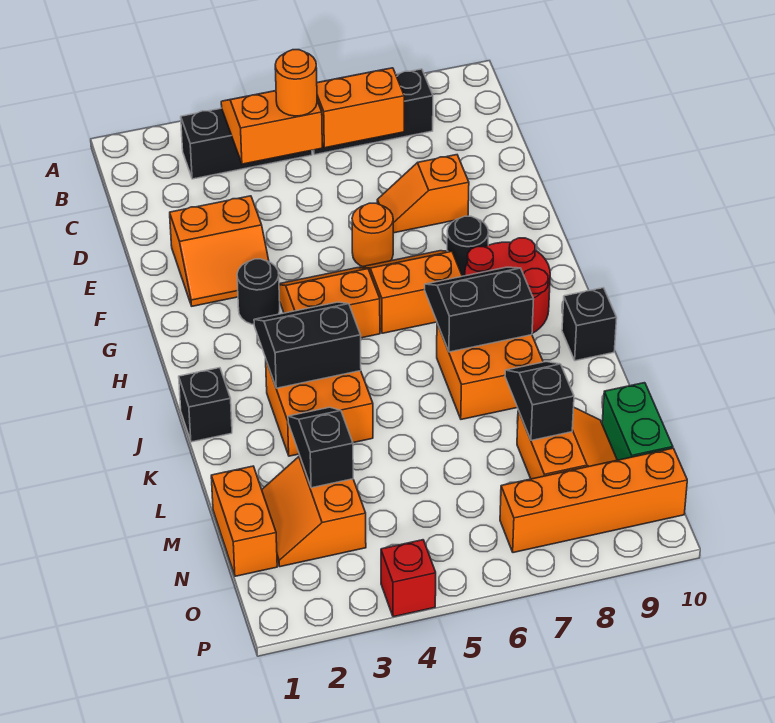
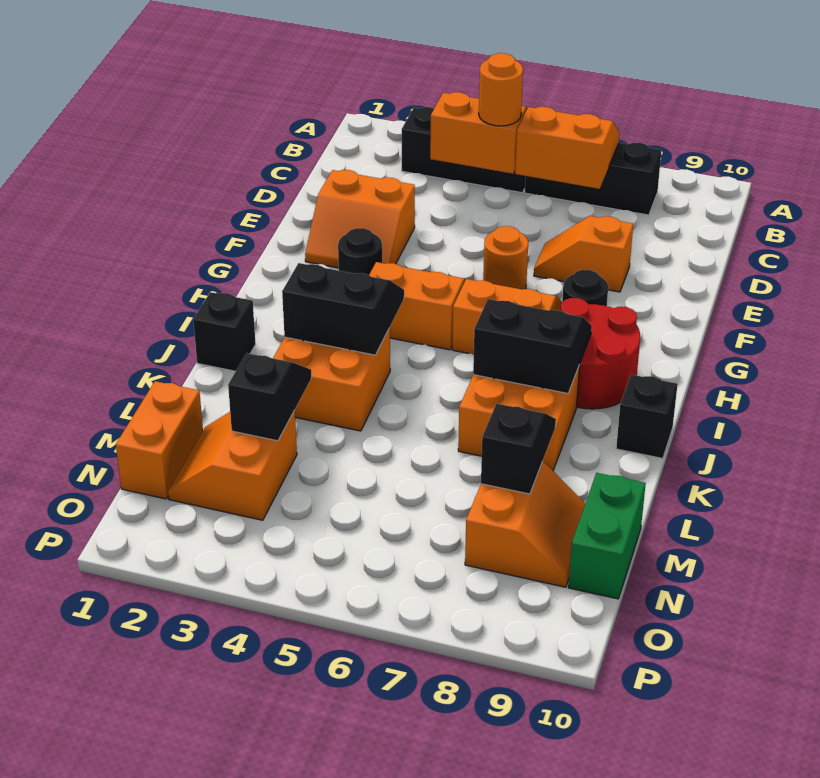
orange 1x4 brick [500,448,687,553] -> none
red 1x1 brick [381,540,436,617] -> none

